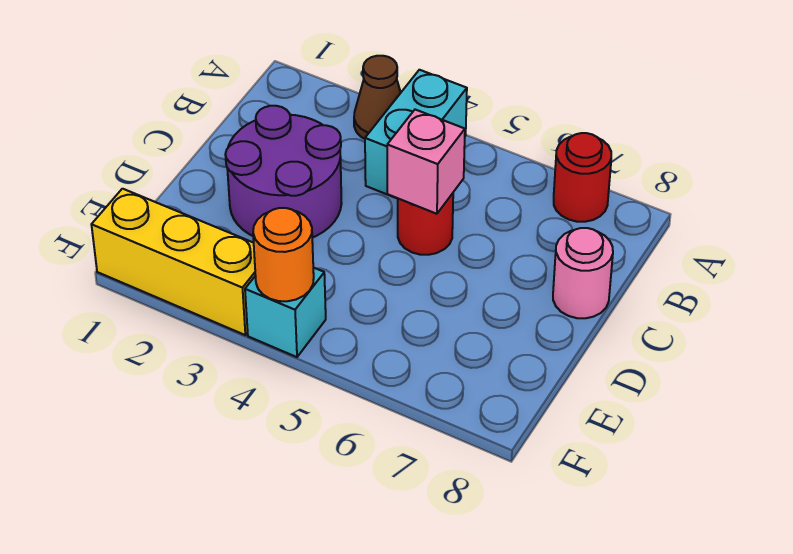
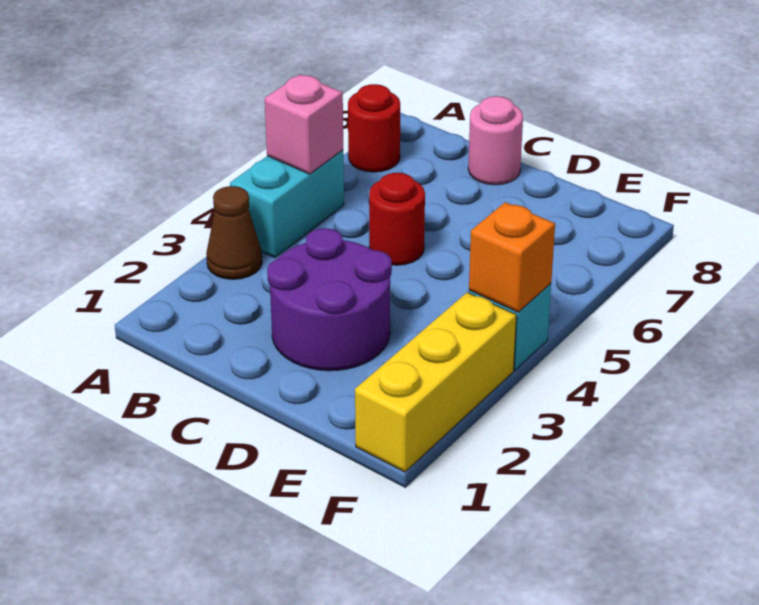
cyan 1x2 brick [365,70,467,199] -> cyan 1x2 brick turned to [230,150,344,258]
pink 1x1 brick [387,110,465,214] -> pink 1x1 brick moved to [265,74,343,174]
orange 1x1 round brick [253,208,314,301] -> orange 1x1 brick [469,202,555,312]

